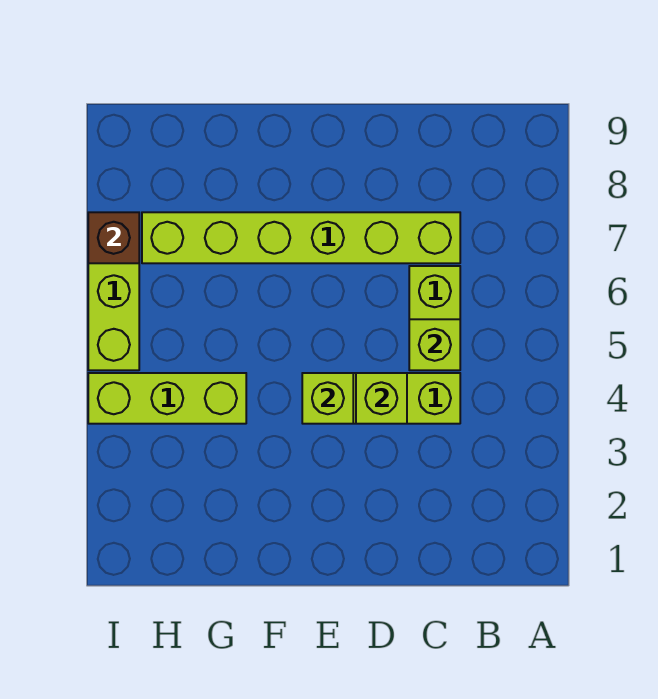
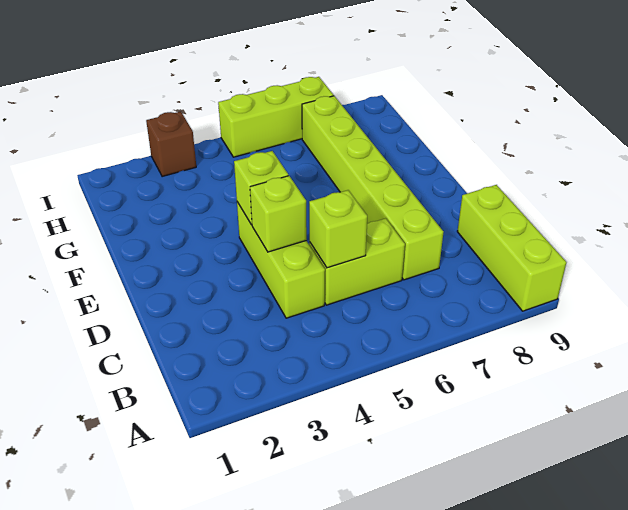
lime 1x3 brick [88,373,246,424] -> lime 1x3 brick moved to [457,185,567,311]
brown 1x1 brick [88,212,139,263] -> brown 1x1 brick moved to [146,112,196,177]

